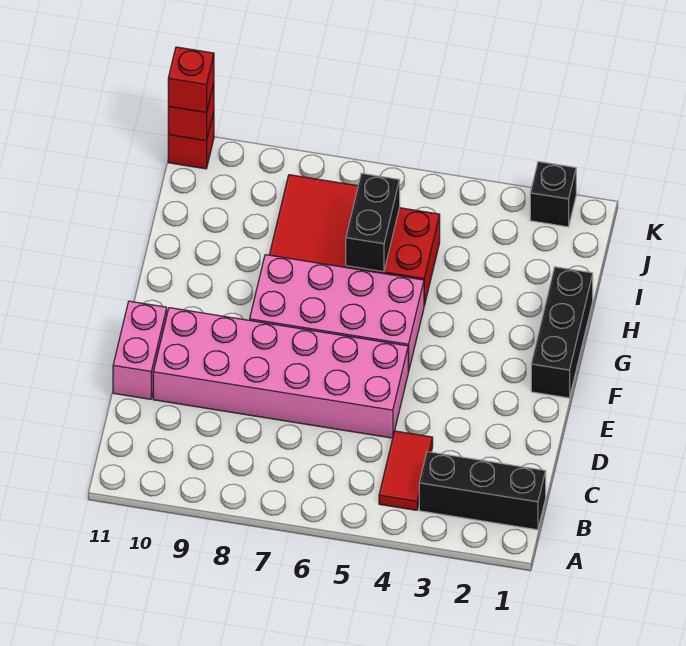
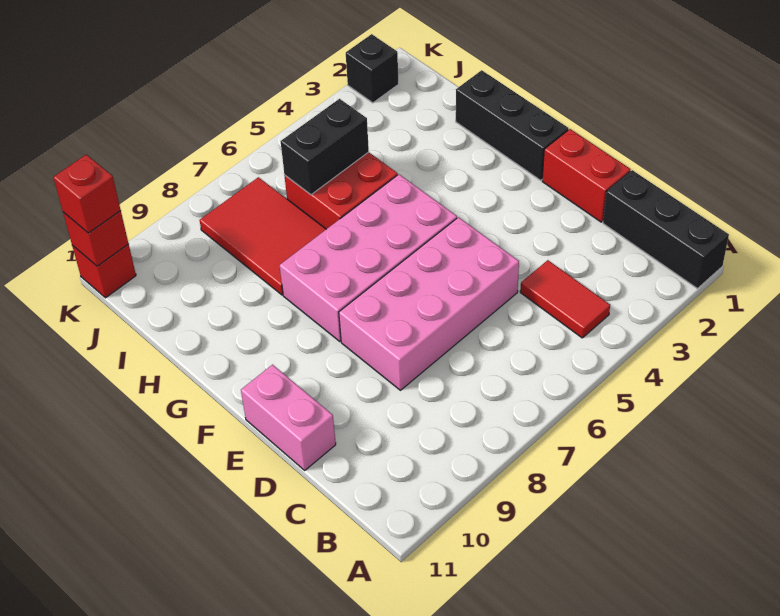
black 1x3 brick [419,452,546,530] -> black 1x3 brick turned to [603,170,729,289]
none -> red 1x2 brick [542,129,631,222]
pink 2x6 brick [153,308,408,438] -> pink 2x4 brick [339,217,519,390]
black 1x2 brick [346,173,400,272] -> black 1x2 brick turned to [281,99,369,195]

